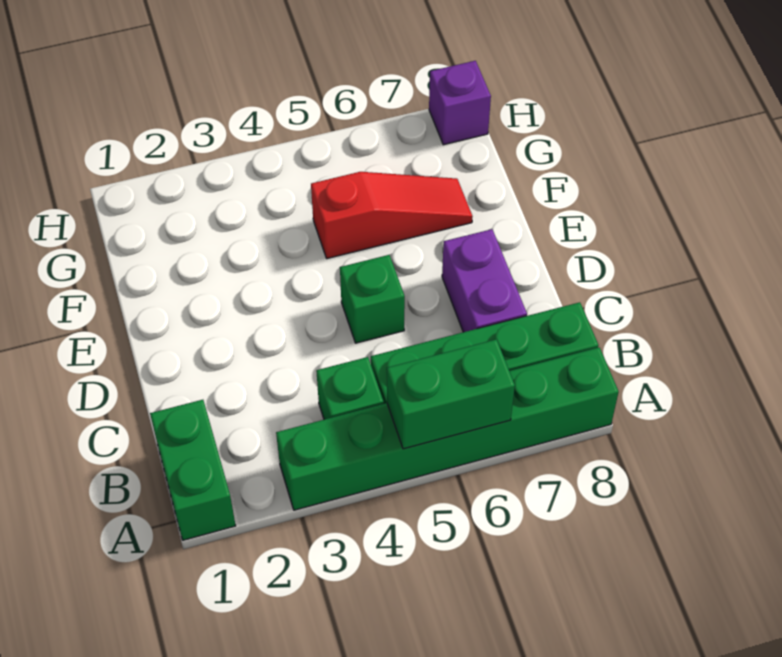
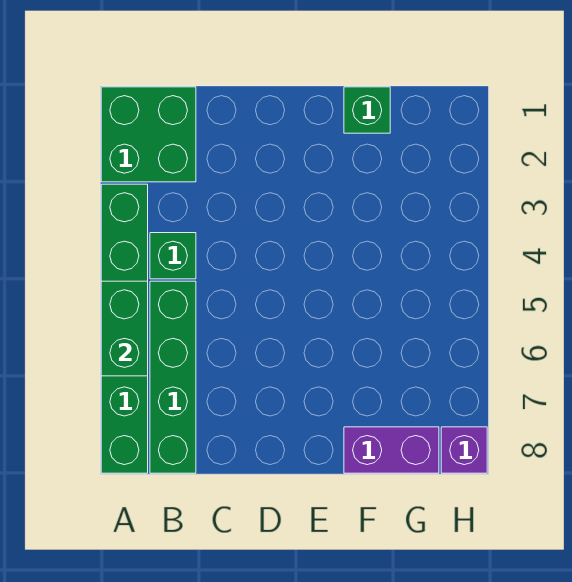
green 1x2 brick [150,400,236,540] -> green 2x2 brick [101,87,196,182]
purple 1x2 brick [442,229,527,332] -> purple 1x2 brick moved to [344,427,439,473]
green 1x1 brick [340,255,405,343] -> green 1x1 brick moved to [344,87,390,133]
red 1x3 slope [311,172,473,259] -> none

